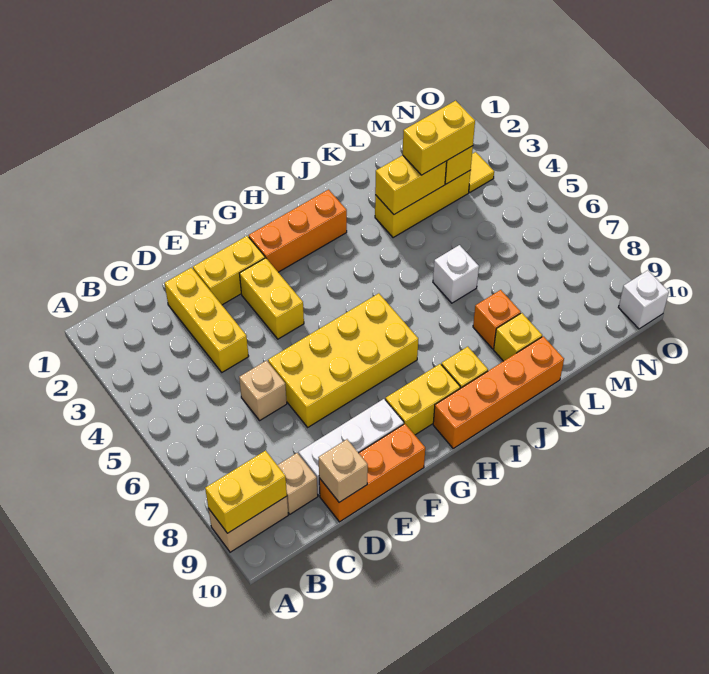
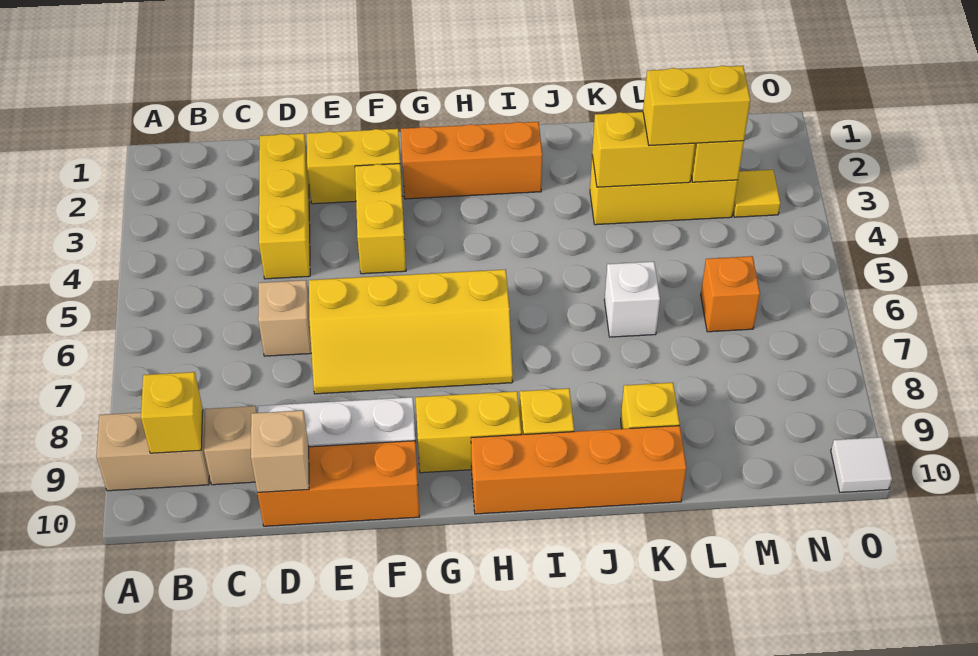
yellow 1x2 brick [205,451,287,533] -> yellow 1x1 brick [141,372,203,453]
yellow 2x4 brick [268,293,418,427] -> yellow 2x4 slope [309,269,513,394]
orange 1x1 brick [473,290,521,349] -> orange 1x1 brick moved to [701,256,760,332]
white 1x1 brick [618,270,669,329] -> white 1x1 tile [831,437,892,492]

